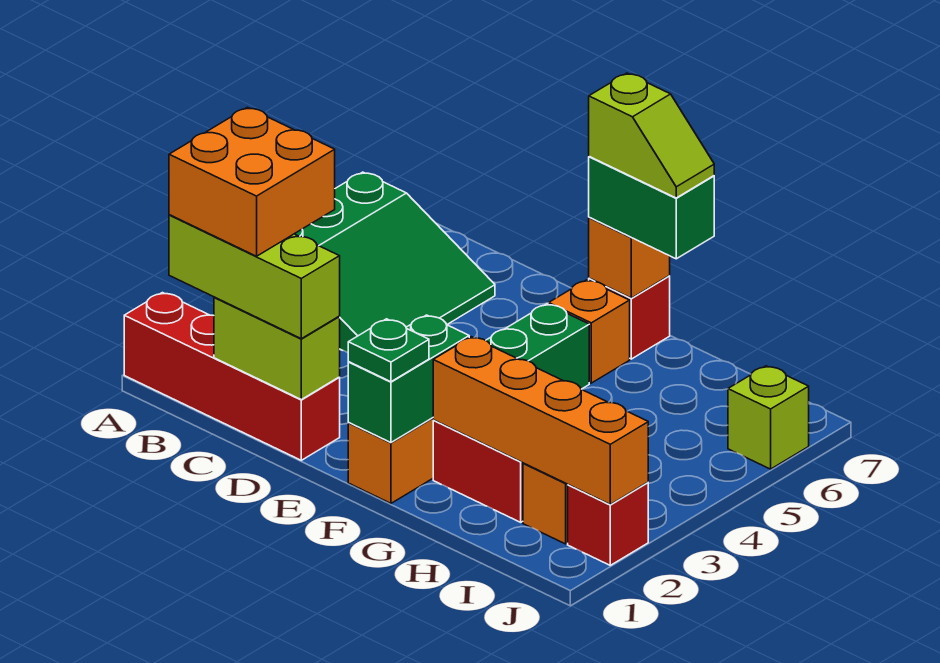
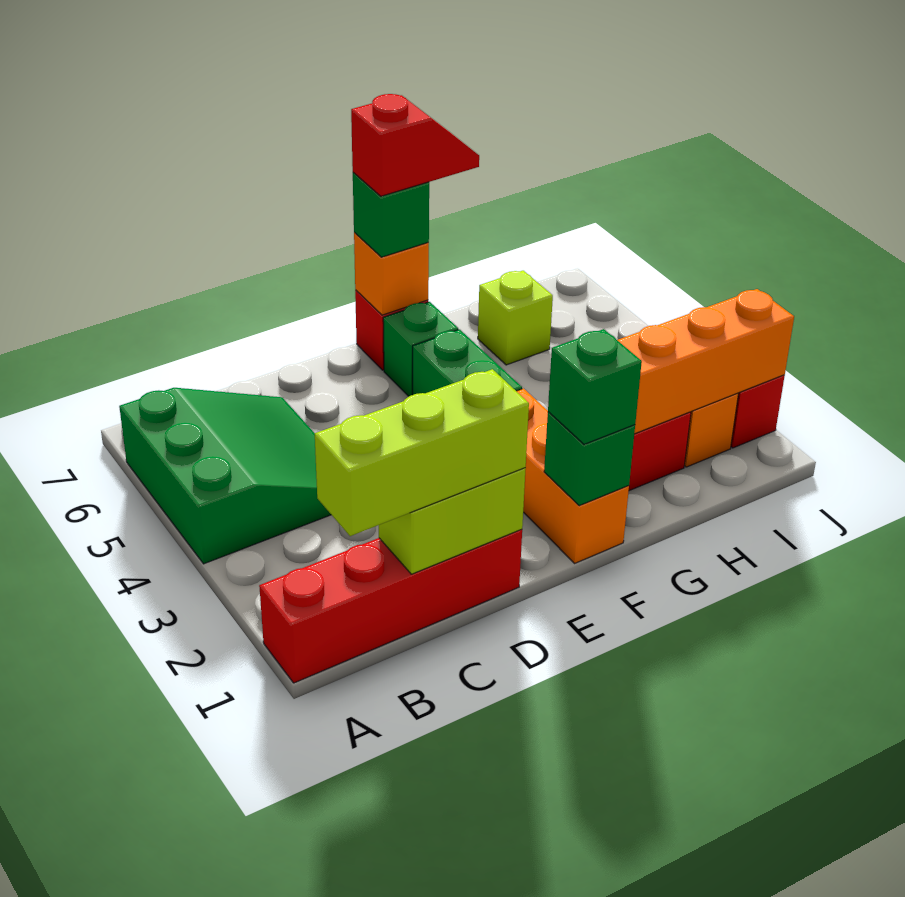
orange 2x2 brick [169,107,335,256] -> none
green 1x2 brick [348,315,469,443] -> green 1x1 brick [544,412,635,506]
green 1x1 plate [348,319,429,382] -> green 1x1 brick [548,329,642,444]
orange 1x1 brick [549,280,630,383] -> green 1x1 brick [383,302,458,396]
green 1x2 brick [589,157,714,259] -> green 1x1 brick [353,173,429,257]
lime 1x2 slope [589,73,714,198] -> red 1x2 slope [351,94,479,196]
lime 1x1 brick [728,366,809,469] -> lime 1x1 brick moved to [478,271,553,365]

